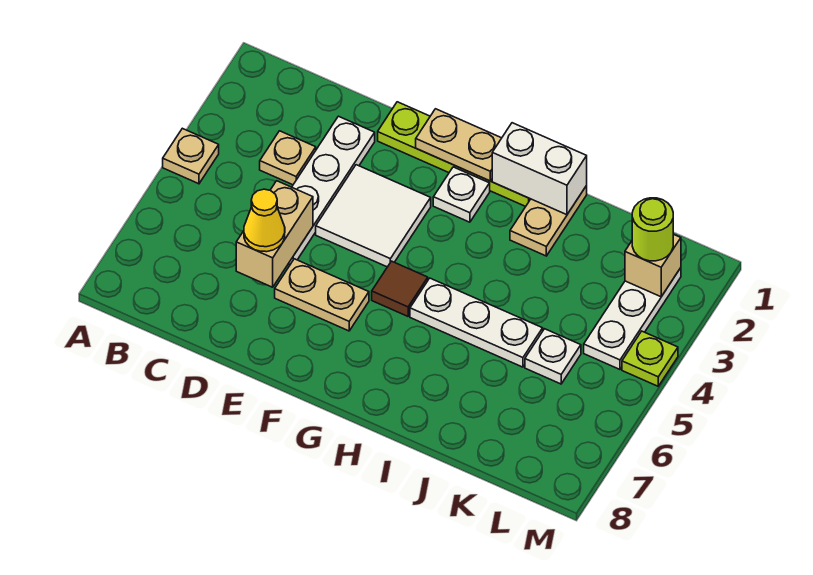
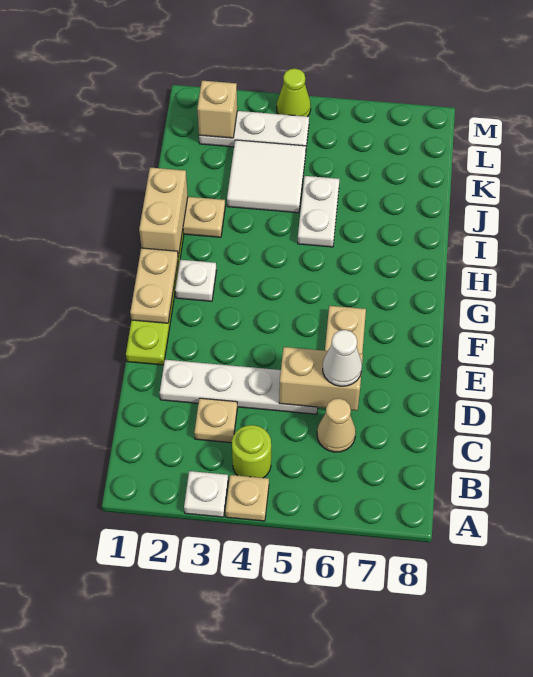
none -> tan 1x1 cone [317,398,356,452]
yellow 1x1 cone [244,189,285,252] -> white 1x1 cone [323,330,362,386]
white 2x2 tile [316,165,431,267] -> white 2x2 tile moved to [227,140,306,213]
brown 1x1 tile [372,261,428,316] -> none
white 1x2 brick [492,123,587,215] -> tan 1x2 brick [139,167,188,257]
white 1x3 plate [410,278,543,367] -> white 1x2 plate [298,176,339,247]
white 1x1 plate [525,329,581,384] -> white 1x1 plate moved to [184,471,228,517]
lime 1x1 round brick [632,198,673,261] -> lime 1x1 round brick moved to [232,425,271,478]
lime 1x1 plate [622,331,678,386] -> lime 1x1 cone [277,69,311,117]

